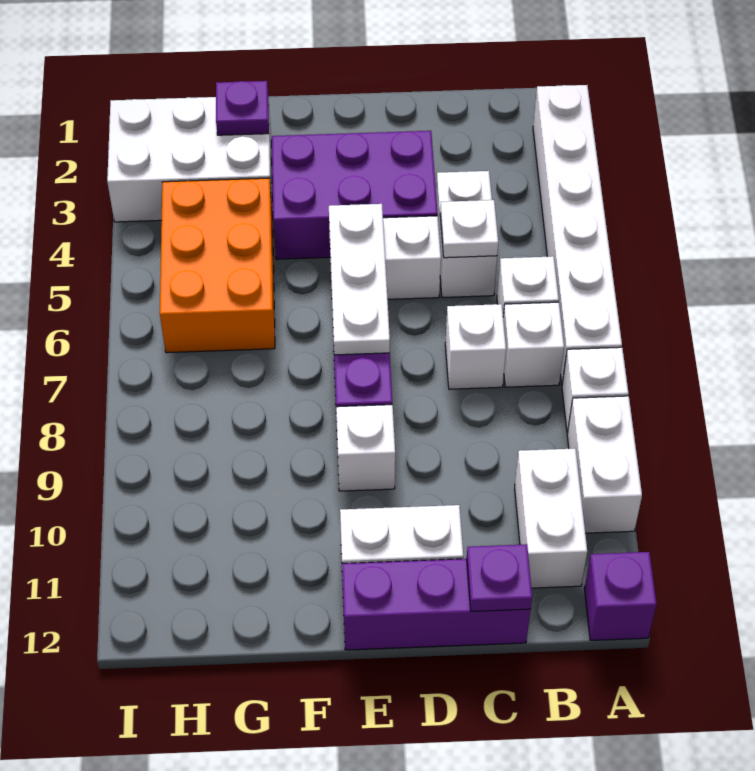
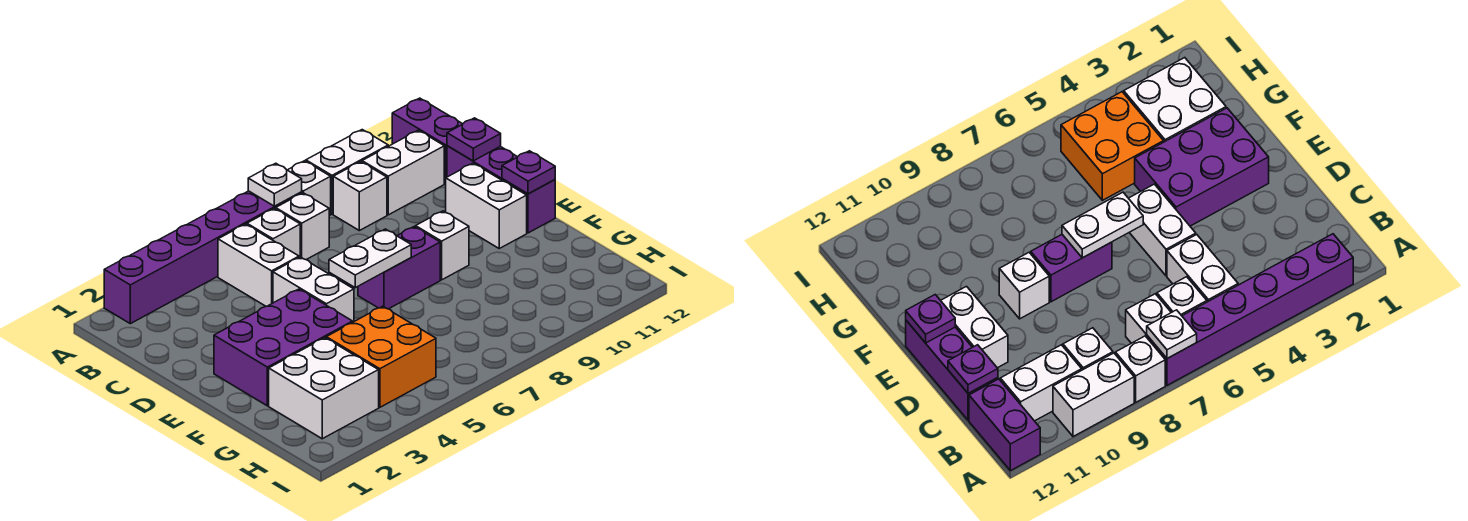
white 1x6 brick [533,85,622,383] -> purple 1x6 brick [104,191,302,324]
purple 1x1 brick [584,552,657,640] -> purple 1x2 brick [392,98,462,184]
white 1x2 brick [436,171,497,297] -> white 1x2 brick turned to [218,224,299,306]
white 1x1 plate [440,200,498,258] -> white 1x1 plate moved to [248,163,302,206]
white 1x1 brick [445,304,506,389] -> white 1x1 brick moved to [333,162,387,231]
purple 2x3 brick [272,131,438,259] -> purple 2x3 brick turned to [214,289,352,406]
white 1x3 plate [329,204,390,355] -> white 1x2 plate [329,229,411,288]
white 2x3 brick [107,97,273,222] -> white 2x2 brick [269,338,379,439]
purple 1x1 plate [216,81,269,135] -> purple 1x1 plate moved to [502,151,555,194]
orange 2x3 brick [160,178,275,353] -> orange 2x2 brick [326,306,436,407]

